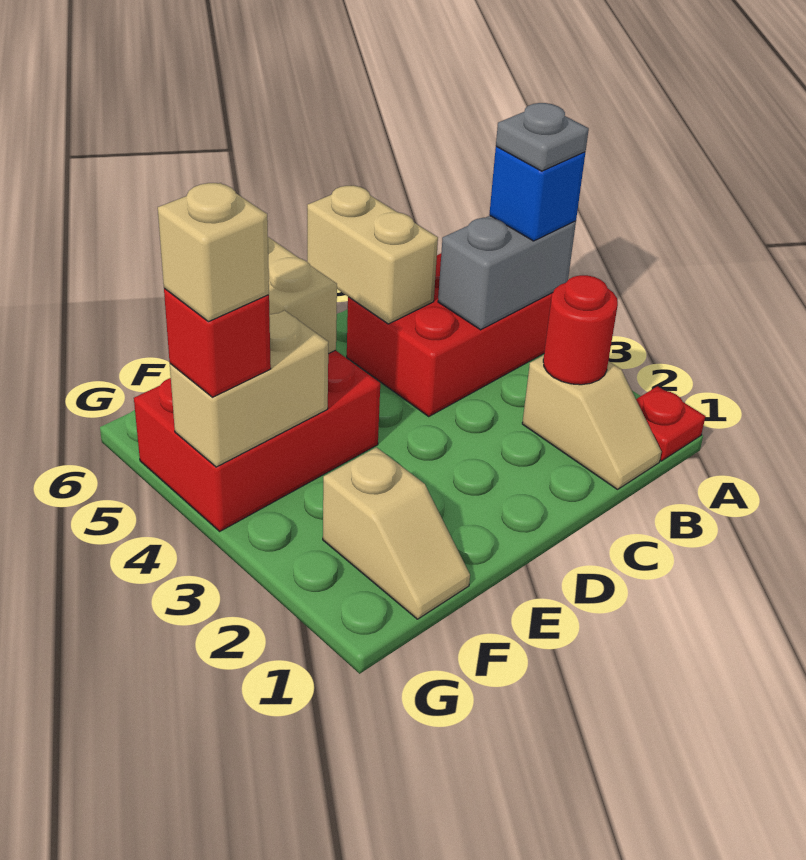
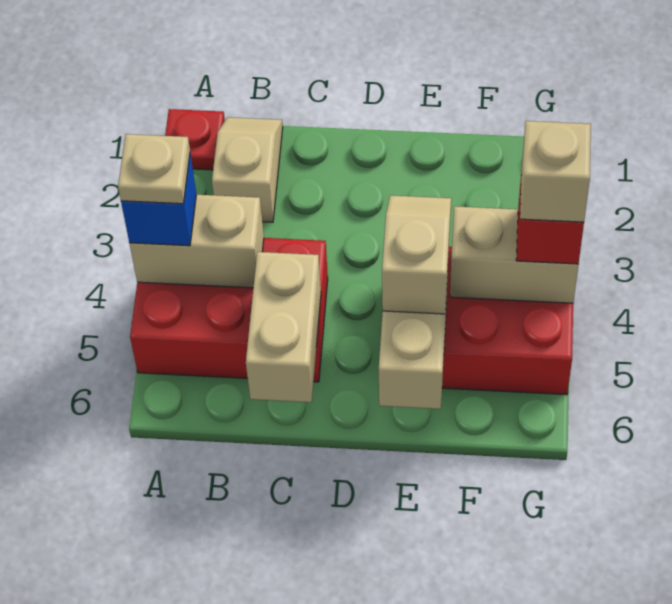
grey 1x2 brick [438,216,576,330] -> tan 1x2 brick [129,195,264,288]
grey 1x1 plate [496,103,589,171] -> tan 1x1 plate [118,134,190,204]
red 1x1 round brick [543,275,618,385] -> none
tan 1x2 slope [323,447,470,619] -> tan 1x2 slope moved to [382,195,451,314]

